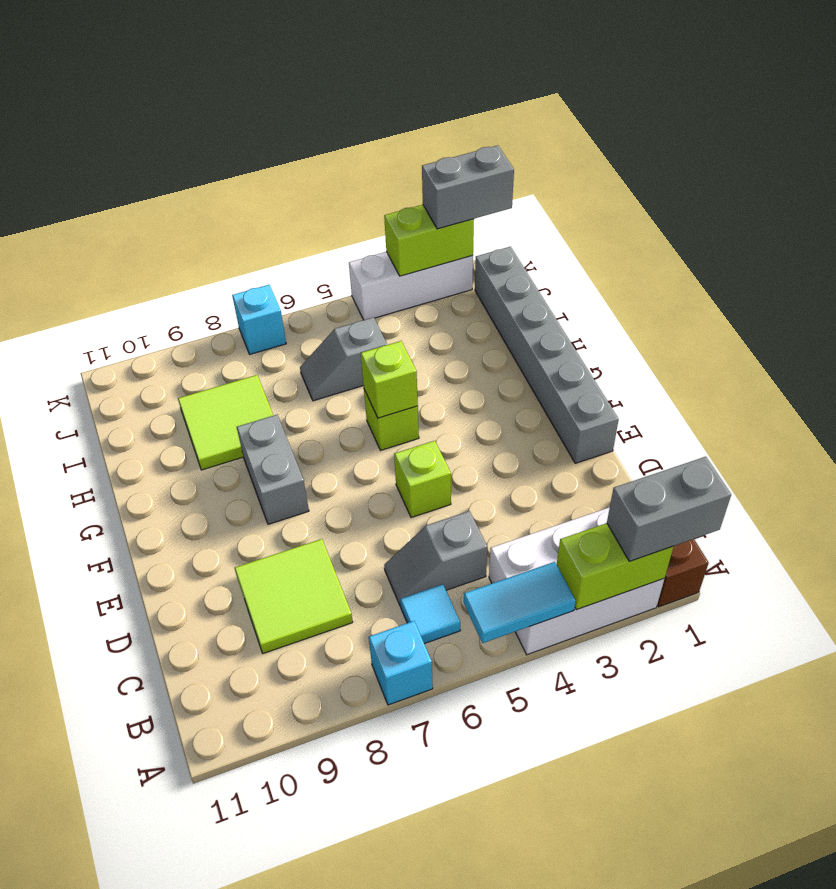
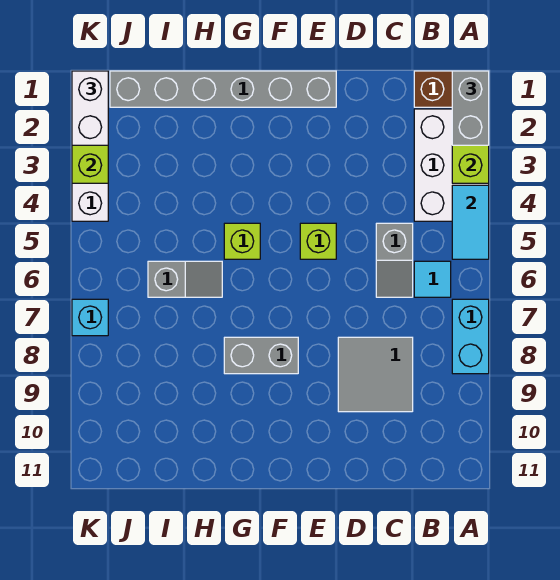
cyan 1x1 brick [369,621,433,705] -> cyan 1x2 brick [452,299,489,374]
lime 2x2 tile [235,539,353,653] -> grey 2x2 tile [338,337,413,412]
lime 1x1 brick [361,341,418,418] -> none
lime 2x2 tile [178,375,273,470] -> none
grey 1x2 slope [300,317,387,401] -> grey 1x2 slope turned to [148,261,222,297]
grey 1x2 brick [422,145,514,229] -> white 1x2 brick [72,71,108,145]

